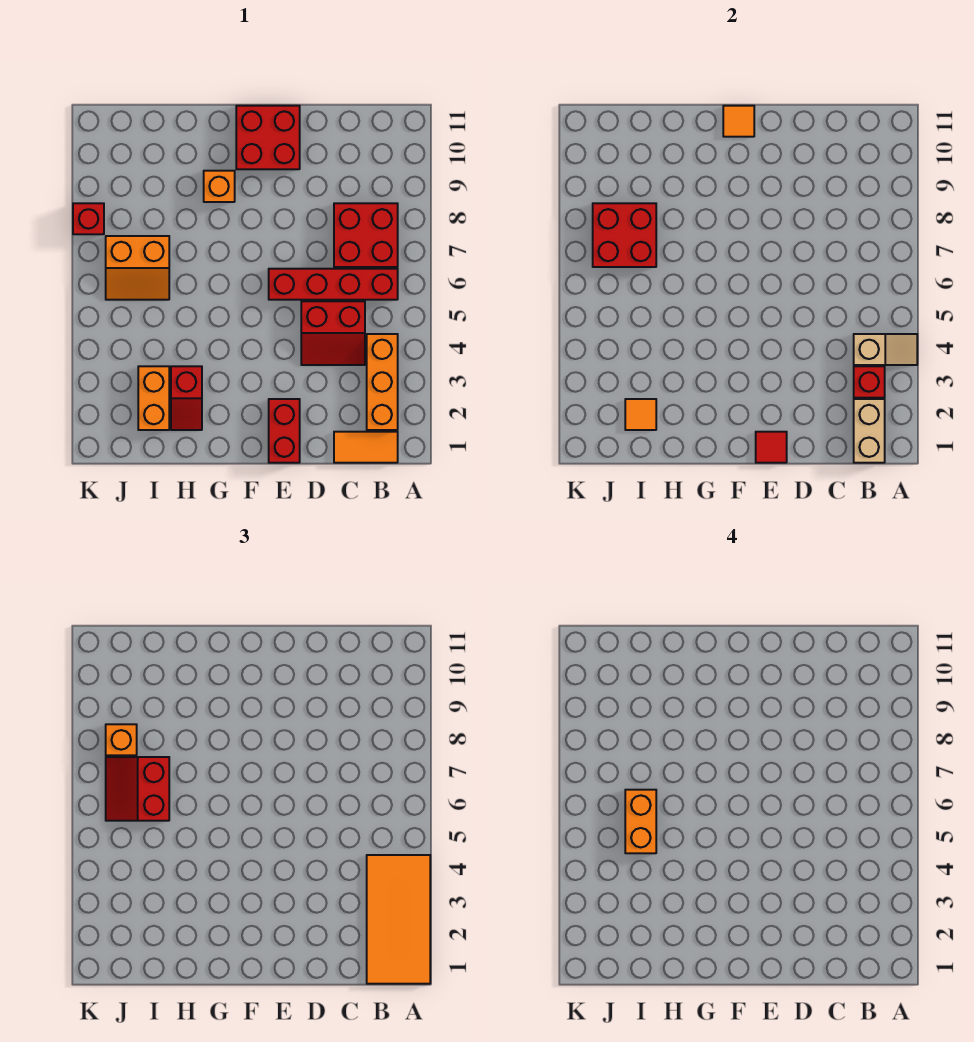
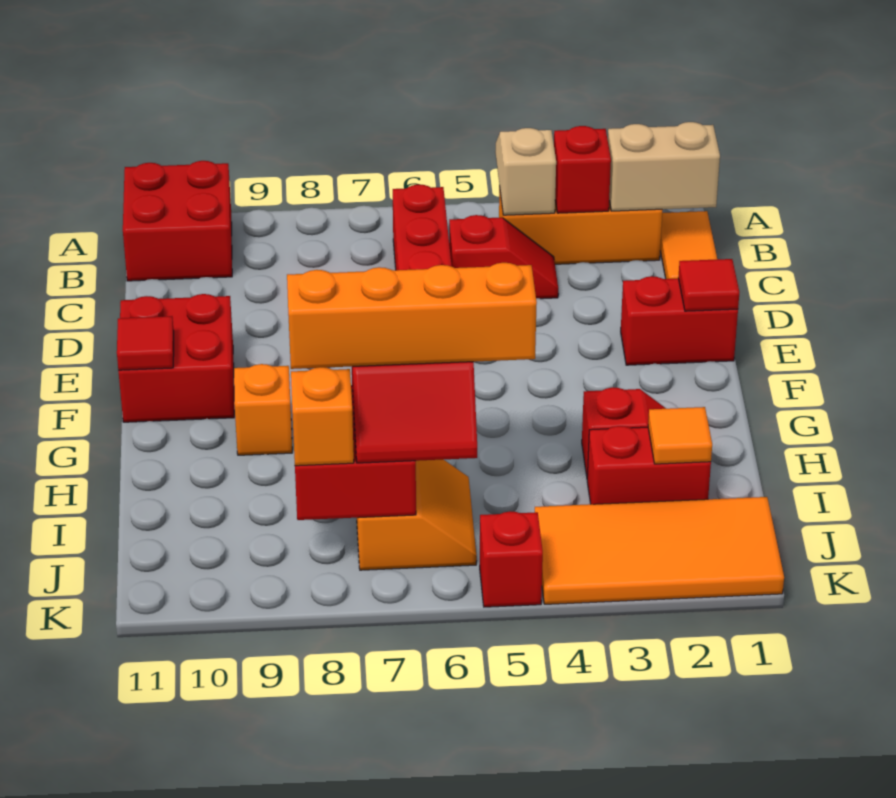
orange 2x4 tile [367,855,430,984] -> orange 2x4 tile moved to [535,497,784,604]
red 2x2 brick [334,203,398,267] -> red 2x2 brick moved to [123,161,232,281]
red 2x2 slope [301,301,365,365] -> red 1x2 slope [449,215,558,299]
orange 1x1 tile [723,106,754,137] -> red 1x1 tile [117,316,174,370]
orange 1x2 brick [138,366,169,430] -> red 1x2 brick [587,426,711,504]
orange 1x2 brick [625,790,656,853] -> orange 1x4 brick [287,263,537,369]
red 1x1 brick [73,203,104,234] -> red 1x1 brick moved to [480,511,543,607]

